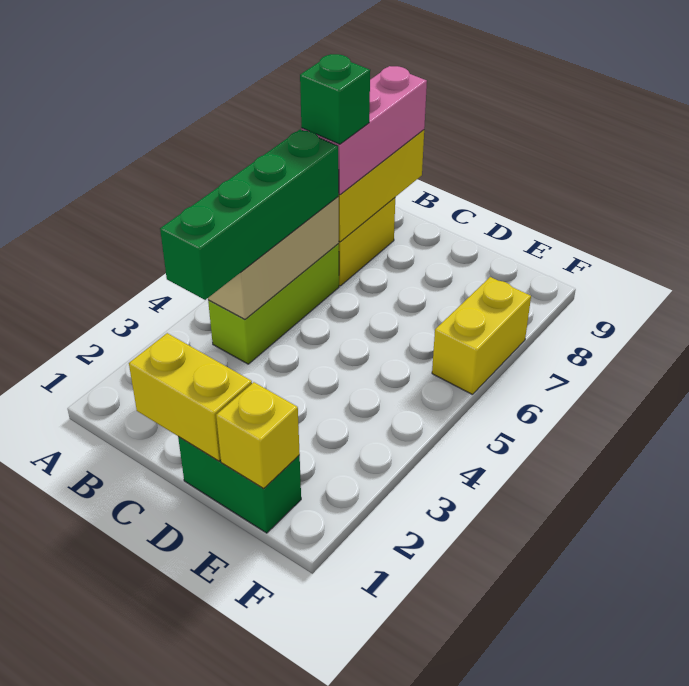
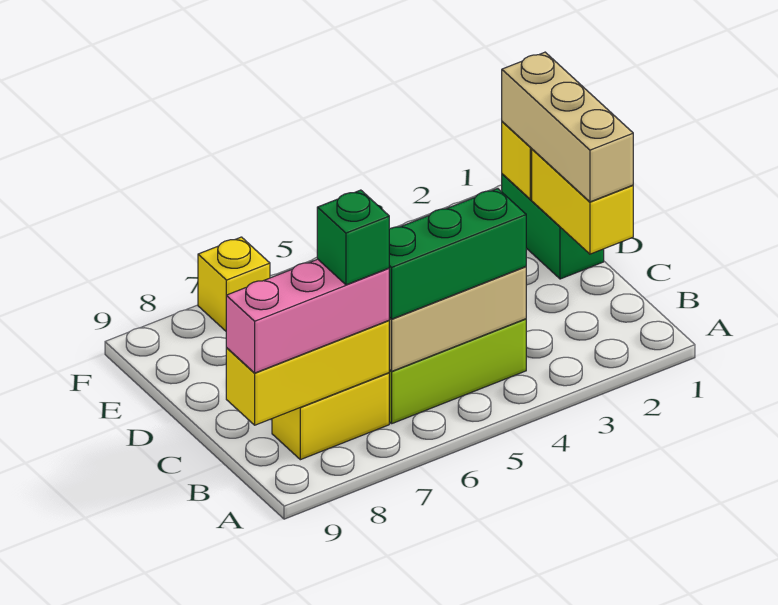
green 1x4 brick [160,130,339,300] -> green 1x3 brick [389,189,526,319]
none -> tan 1x3 brick [502,52,633,202]
yellow 1x2 brick [432,277,531,395] -> yellow 1x1 brick [198,237,270,331]

